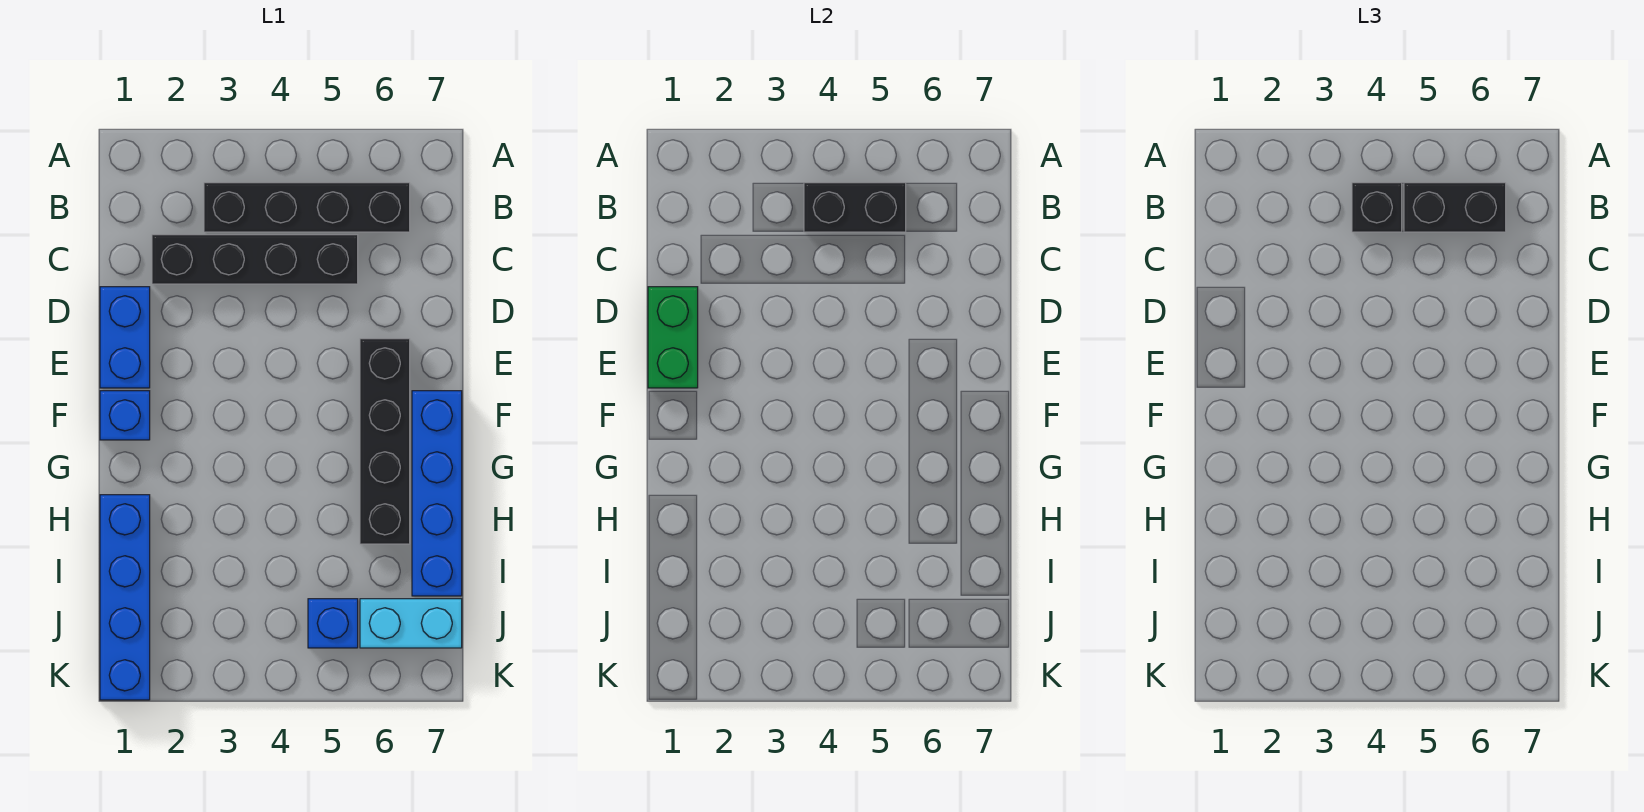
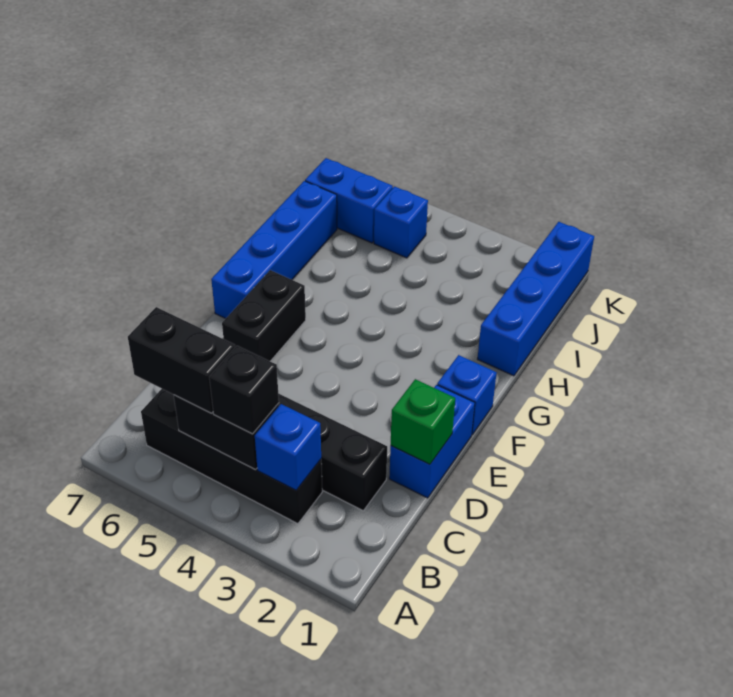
none -> blue 1x1 brick [255,404,321,490]
green 1x2 brick [648,287,698,388] -> green 1x1 brick [391,379,455,464]
black 1x4 brick [360,339,410,544] -> black 1x2 brick [222,270,306,361]
cyan 1x2 brick [360,599,462,648] -> blue 1x2 brick [305,158,393,243]

